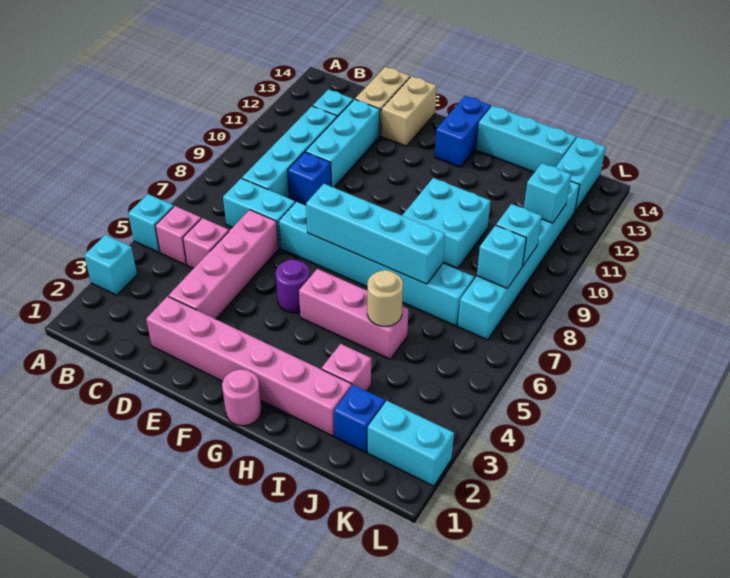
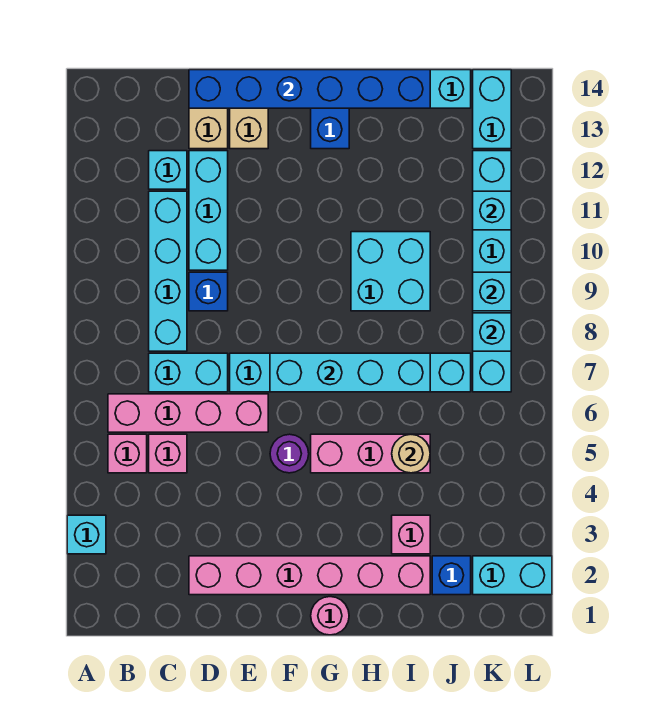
cyan 1x1 brick [128,194,174,253] -> none
pink 1x4 brick [169,210,279,319] -> pink 1x4 brick turned to [108,394,268,432]
none -> blue 1x6 brick [189,70,430,108]

